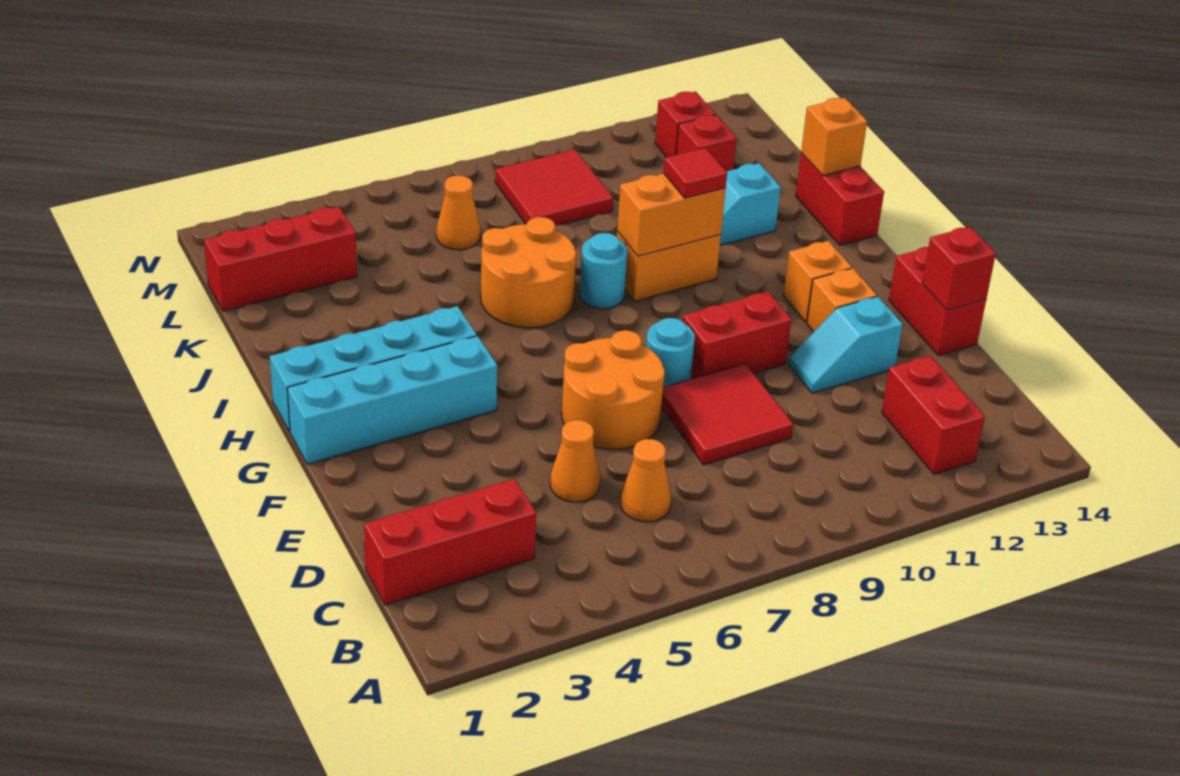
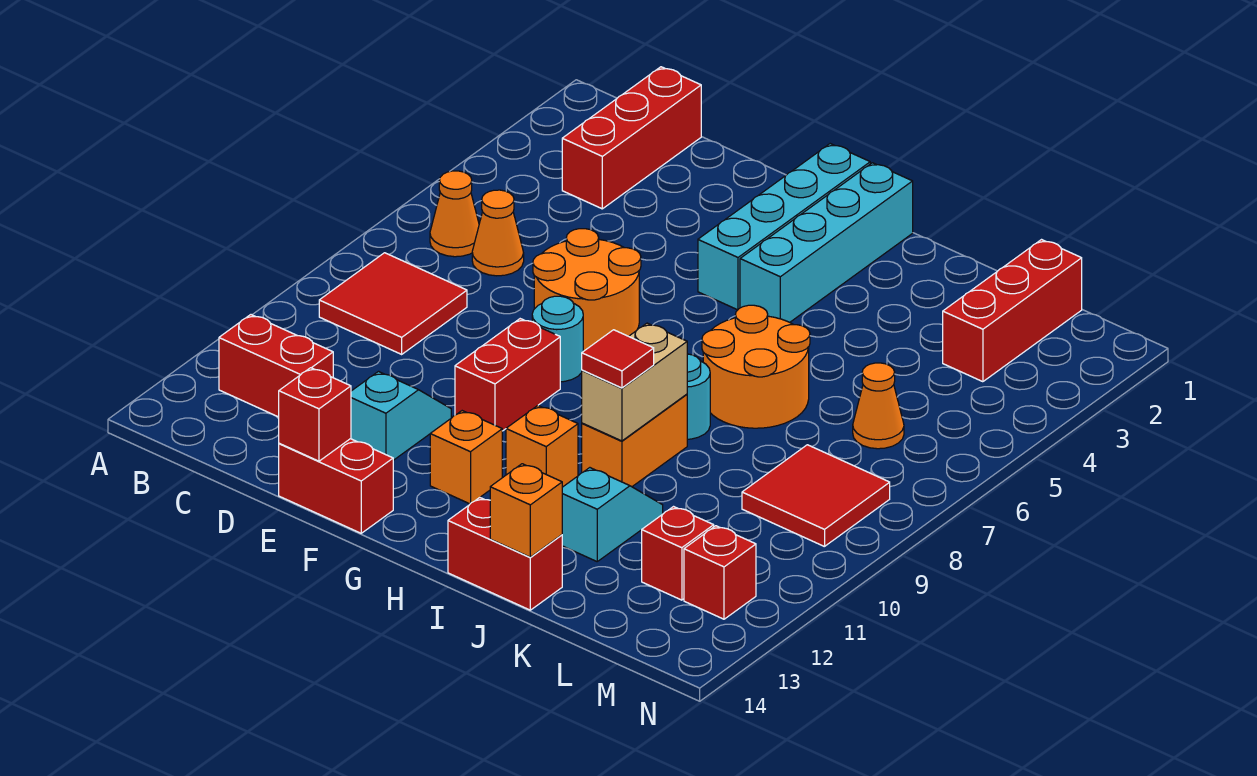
orange 1x1 cone [550,420,600,502] -> orange 1x1 cone moved to [430,171,479,257]
red 2x2 tile [661,364,793,465] -> red 2x2 tile moved to [319,253,467,354]
orange 1x1 brick [807,268,877,332] -> orange 1x1 brick moved to [506,406,578,487]
orange 1x2 brick [617,174,726,256] -> tan 1x2 brick [582,323,687,441]

